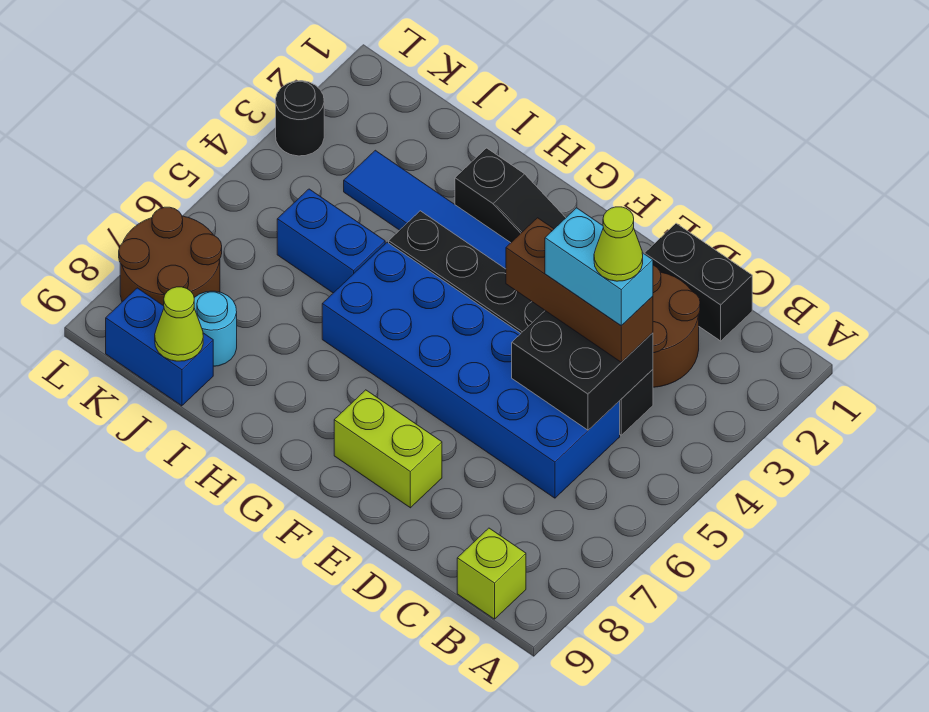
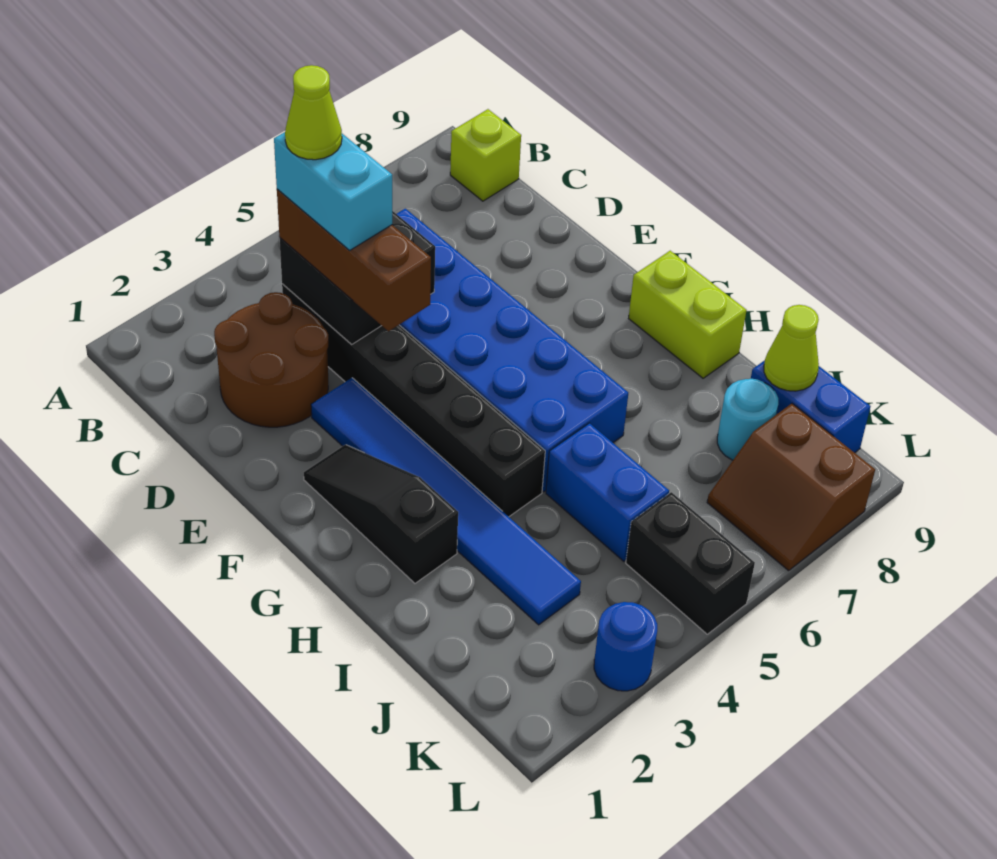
black 1x2 brick [644,223,752,341] -> black 1x2 brick moved to [626,492,755,634]
lime 1x2 brick [334,390,442,508] -> lime 1x2 brick moved to [629,251,747,378]
brown 2x2 round brick [119,207,222,306] -> brown 2x2 slope [707,404,875,571]
black 1x1 round brick [276,81,324,156] -> blue 1x1 round brick [594,602,657,691]

